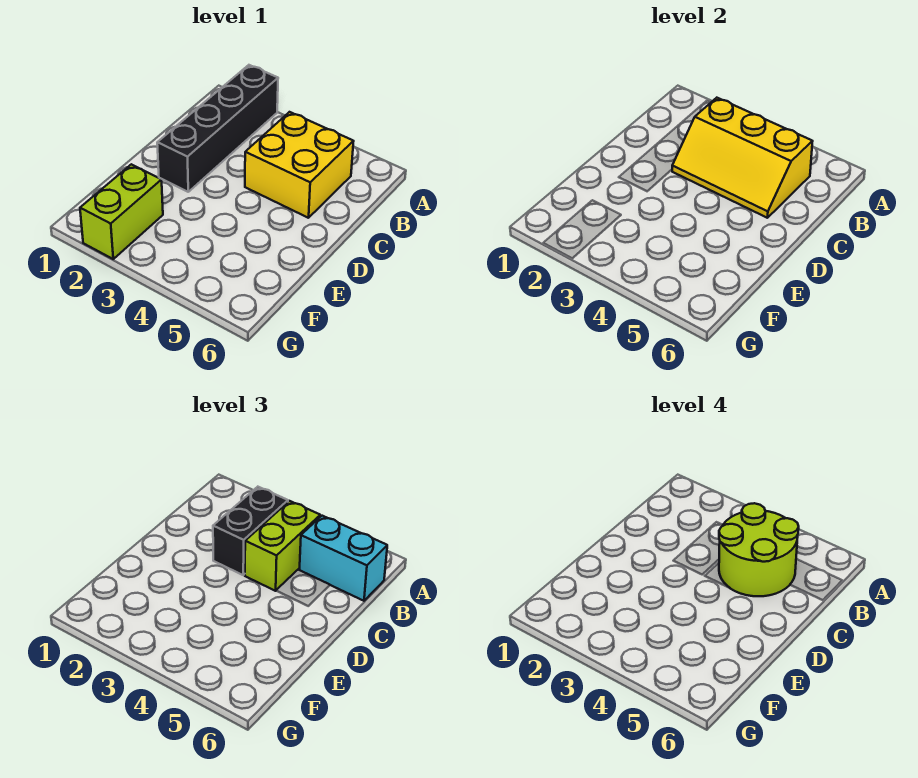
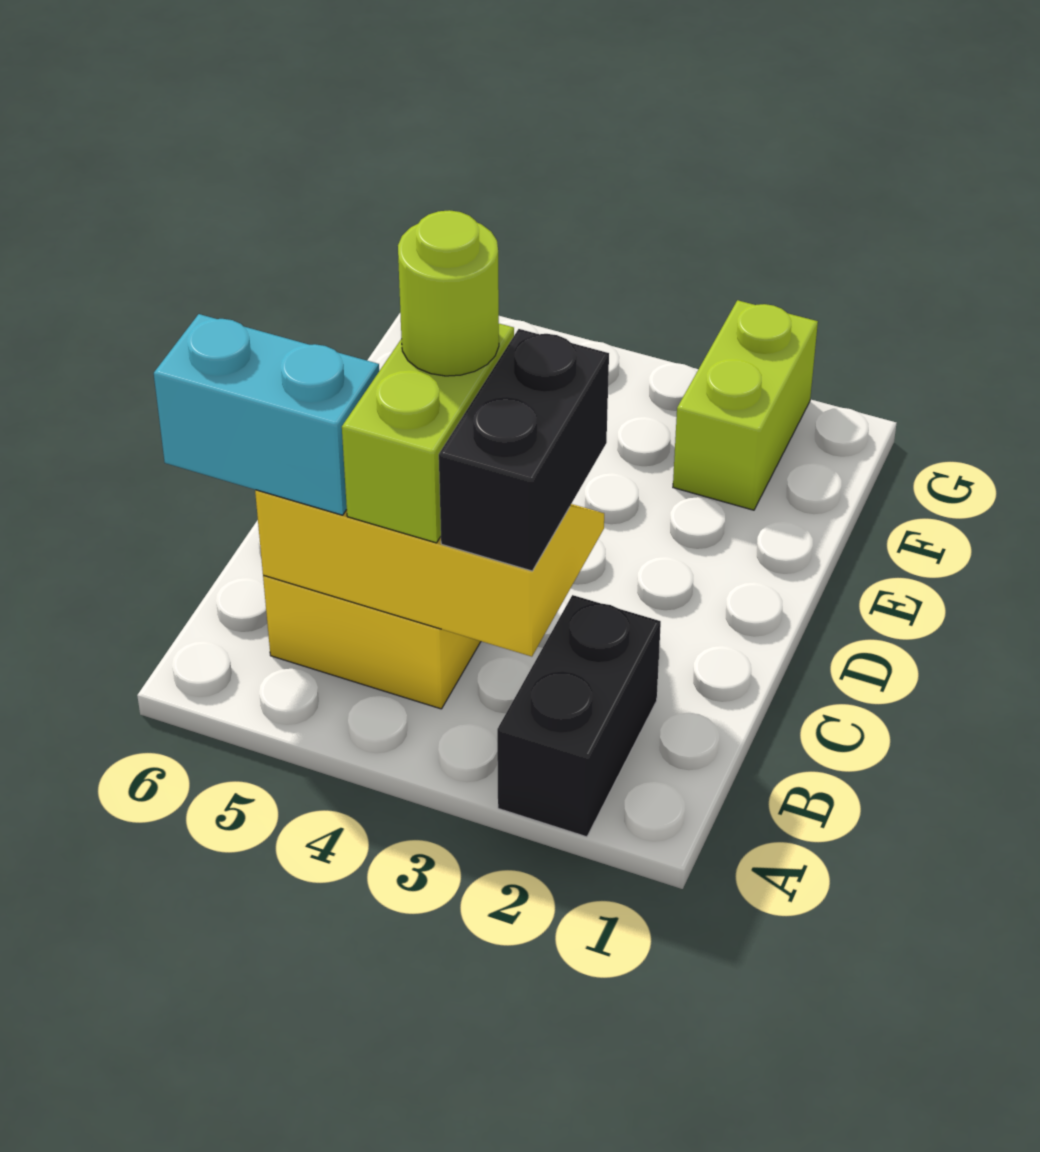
black 1x4 brick [157,65,278,192] -> black 1x2 brick [497,595,661,837]
lime 2x2 round brick [719,503,799,596] -> lime 1x1 round brick [398,210,499,376]

